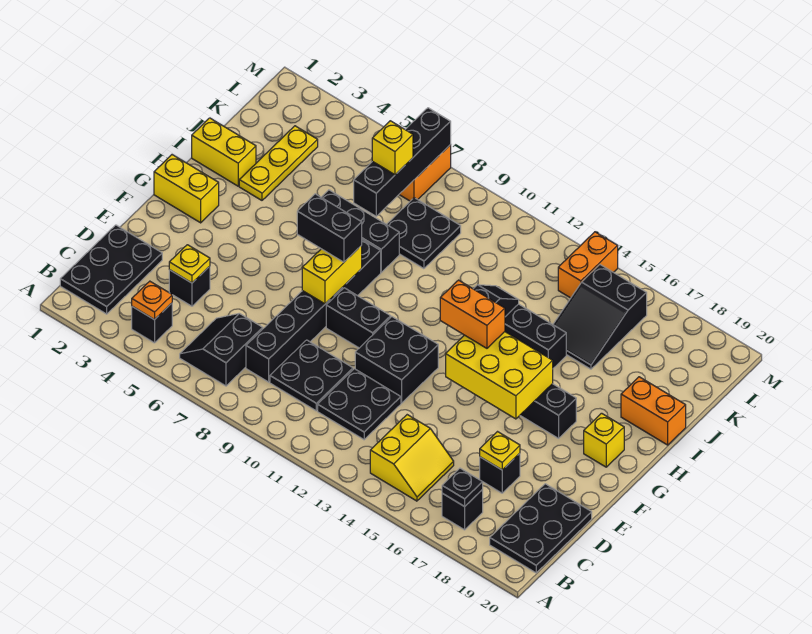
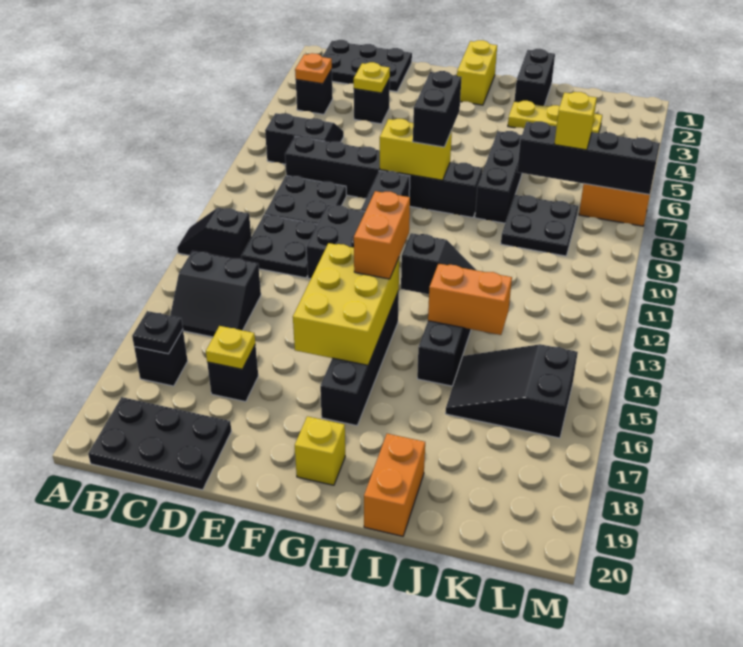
none -> black 1x2 slope [177,208,251,259]
yellow 2x2 slope [370,415,454,501] -> black 2x2 slope [170,251,261,337]
yellow 1x2 brick [192,118,256,186] -> black 1x2 brick [514,49,555,106]
orange 1x2 brick [558,232,618,298] -> orange 1x2 brick moved to [428,264,512,335]

